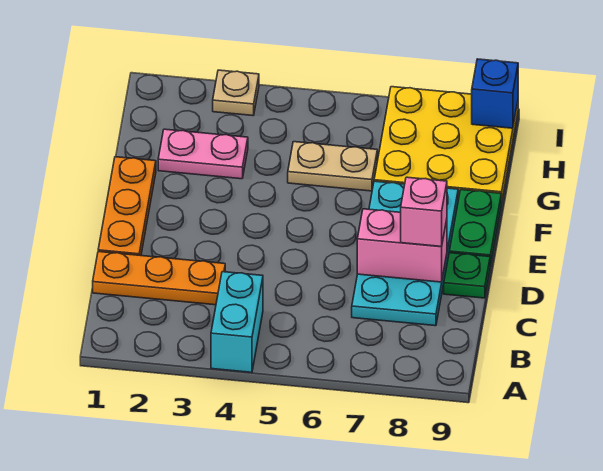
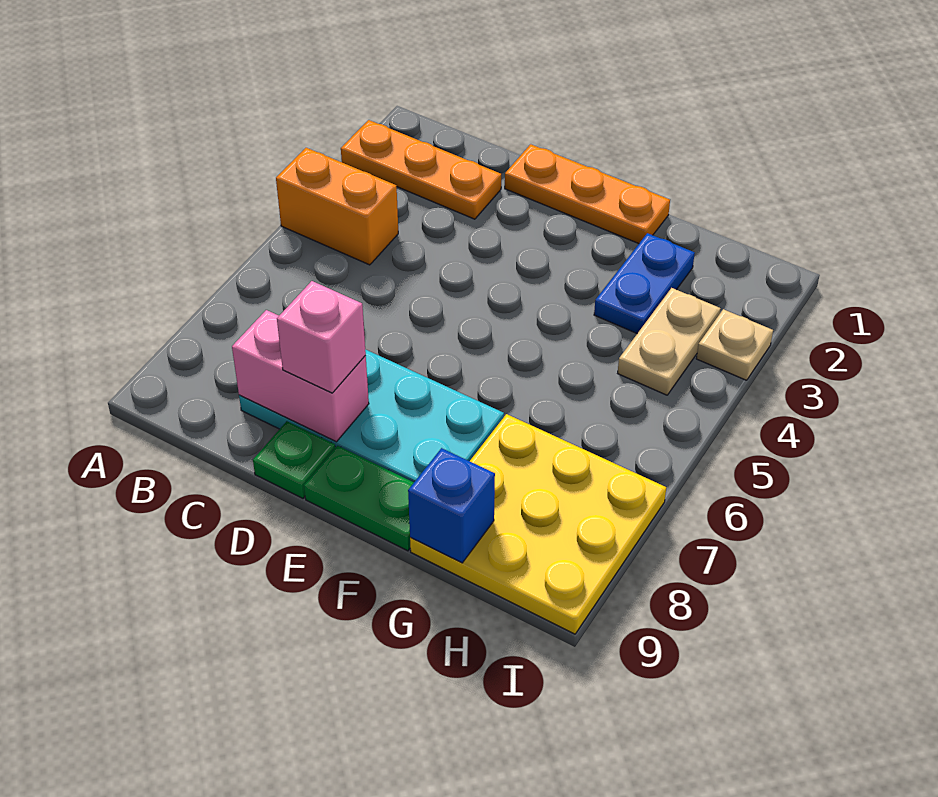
cyan 1x2 brick [211,272,263,372] -> orange 1x2 brick [276,148,398,265]
orange 1x3 plate [93,252,225,305] -> orange 1x3 plate turned to [341,120,501,219]
pink 1x2 brick [357,209,447,282] -> pink 1x2 brick turned to [232,310,369,442]
pink 1x2 plate [158,129,248,179] -> blue 1x2 plate [594,233,695,333]
tan 1x2 plate [288,142,377,191] -> tan 1x2 plate moved to [618,288,721,395]
blue 1x1 brick [472,59,518,128] -> blue 1x1 brick moved to [408,448,495,563]

